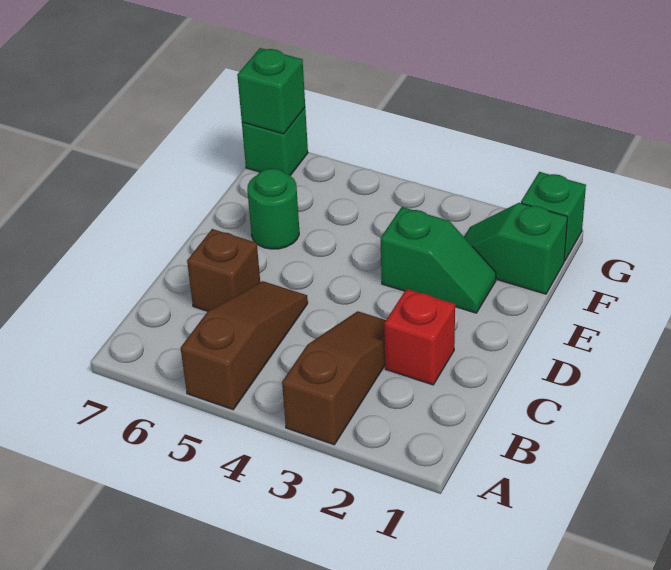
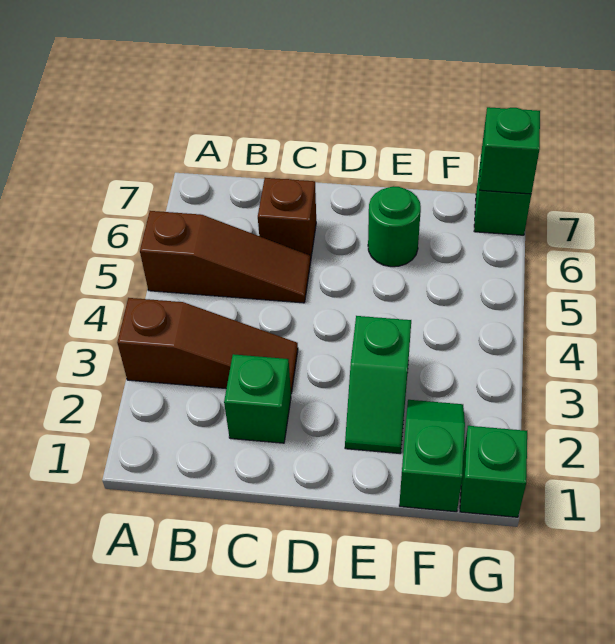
red 1x1 brick [384,289,455,385] -> green 1x1 brick [224,354,291,443]

